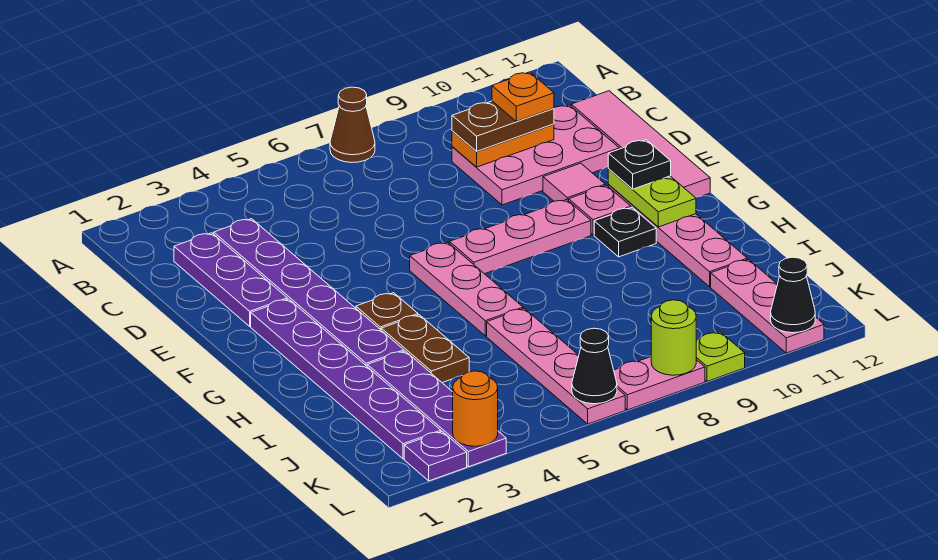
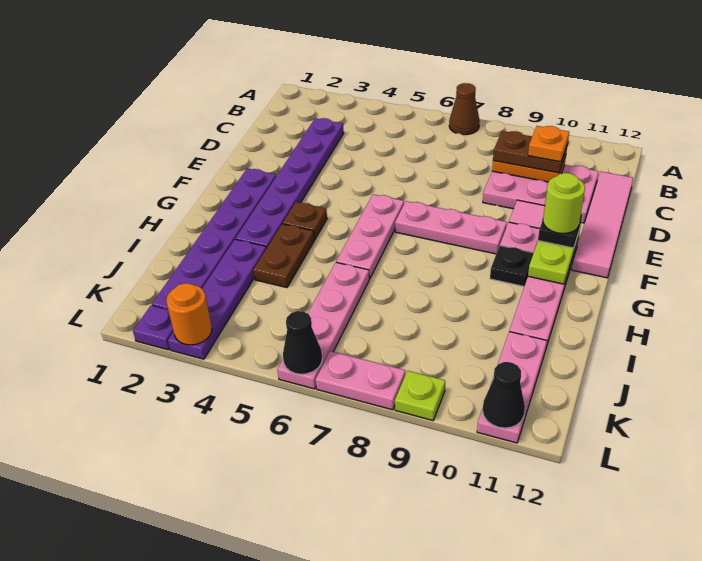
purple 1x3 plate [174,233,287,326] -> none
lime 1x1 round brick [651,300,696,375] -> lime 1x1 round brick moved to [543,173,585,234]

